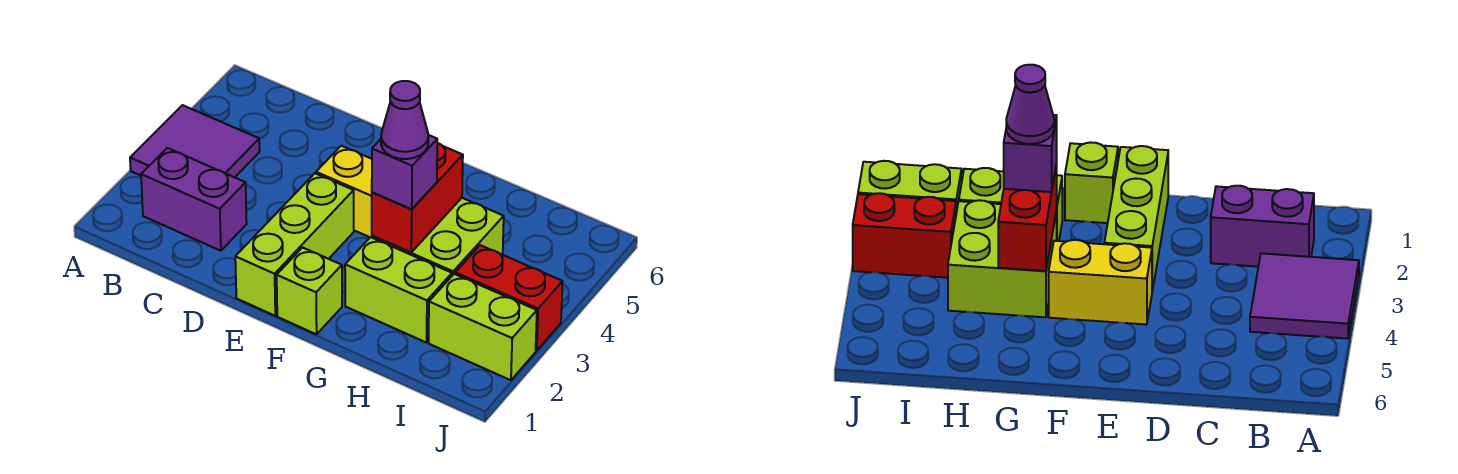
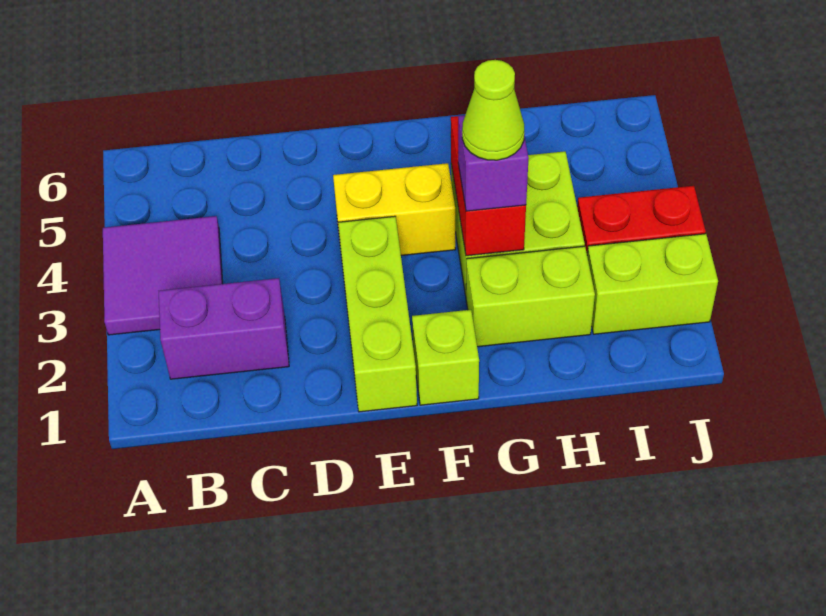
purple 1x1 cone [381,81,429,159] -> lime 1x1 cone [462,60,524,160]

